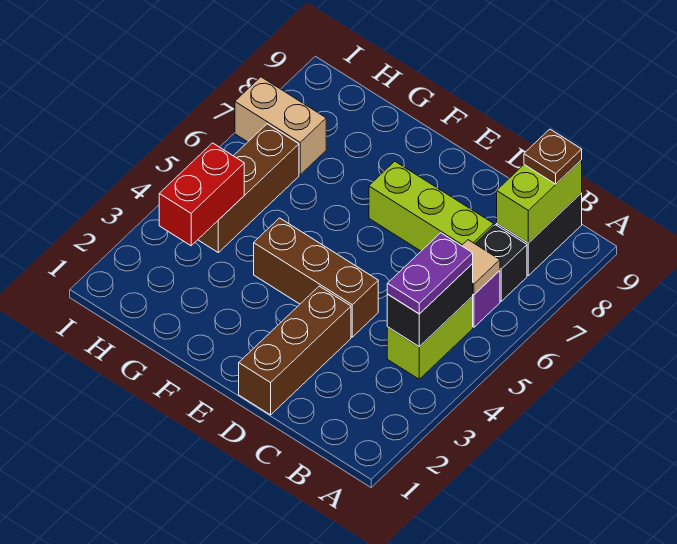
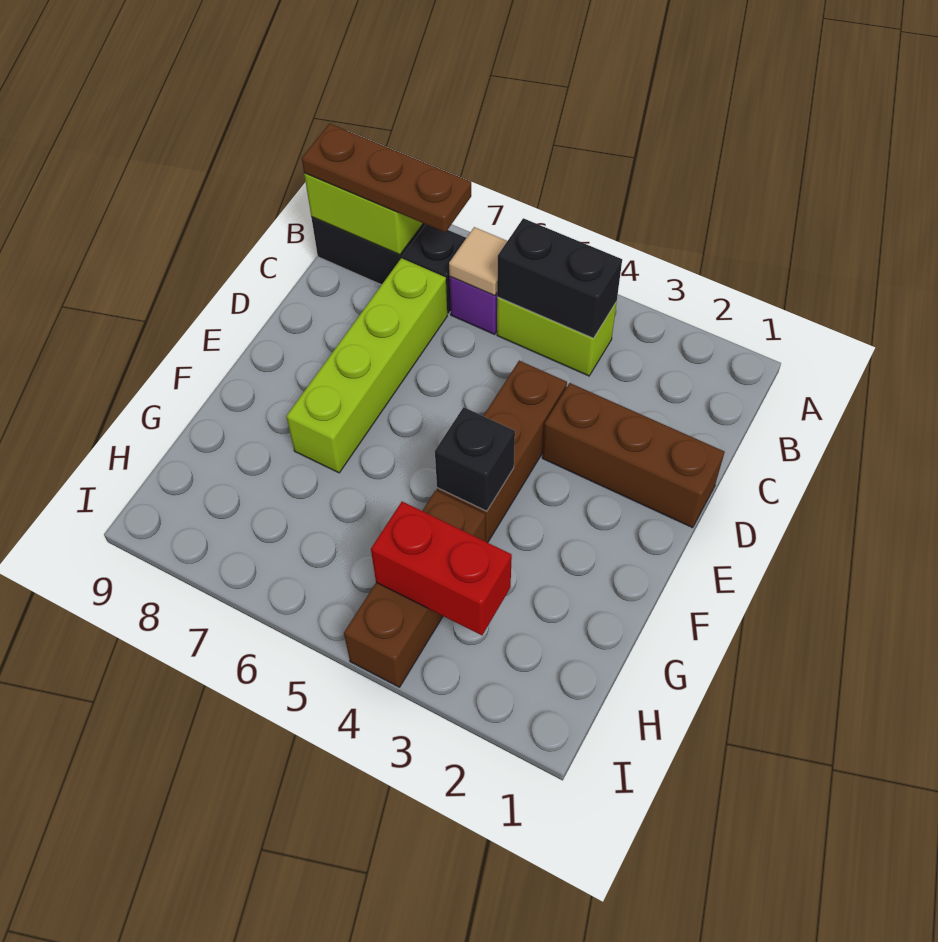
purple 1x2 plate [387,233,473,314] -> none
brown 1x1 plate [524,129,582,184] -> brown 1x3 plate [302,124,471,232]
lime 1x3 brick [369,161,494,251] -> lime 1x4 brick [286,258,447,473]
none -> black 1x1 brick [435,407,515,511]
brown 1x3 brick [198,124,299,252] -> brown 1x3 brick turned to [344,490,486,687]
tan 1x2 brick [235,77,326,175] -> none

